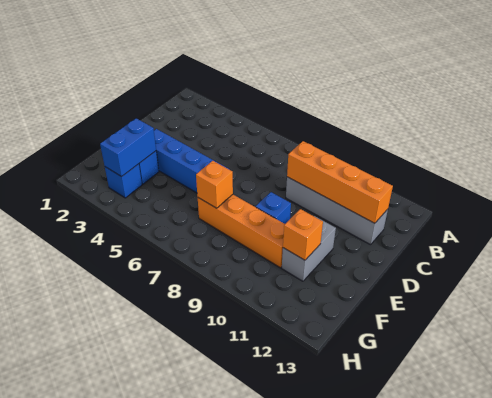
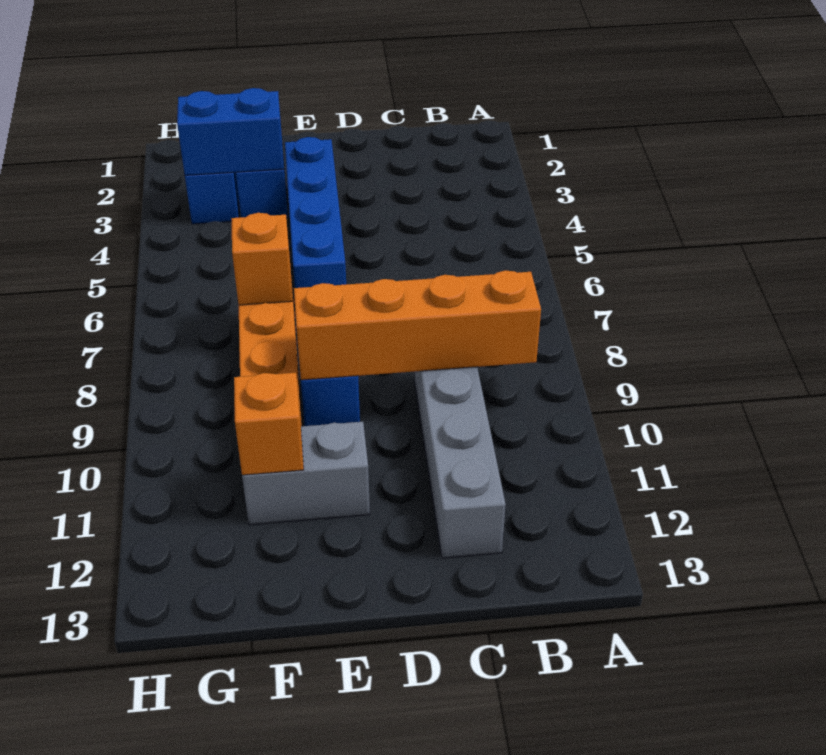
orange 1x4 brick [287,141,393,223] -> orange 1x4 brick turned to [294,270,541,380]

